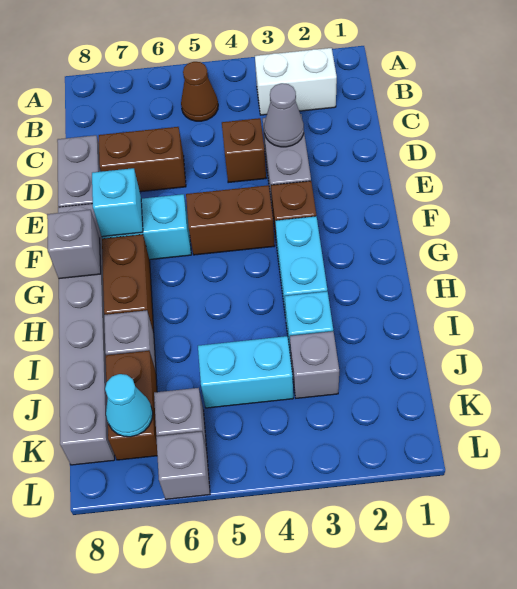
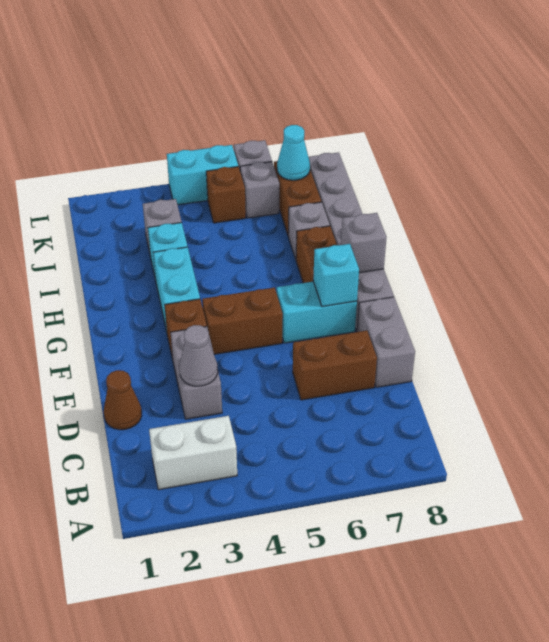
brown 1x1 cone [181,62,218,121] -> brown 1x1 cone moved to [104,370,142,430]
brown 1x1 brick [222,118,266,183] -> brown 1x1 brick moved to [206,167,246,223]
cyan 1x2 brick [198,336,293,408] -> cyan 1x2 brick moved to [167,145,238,205]

